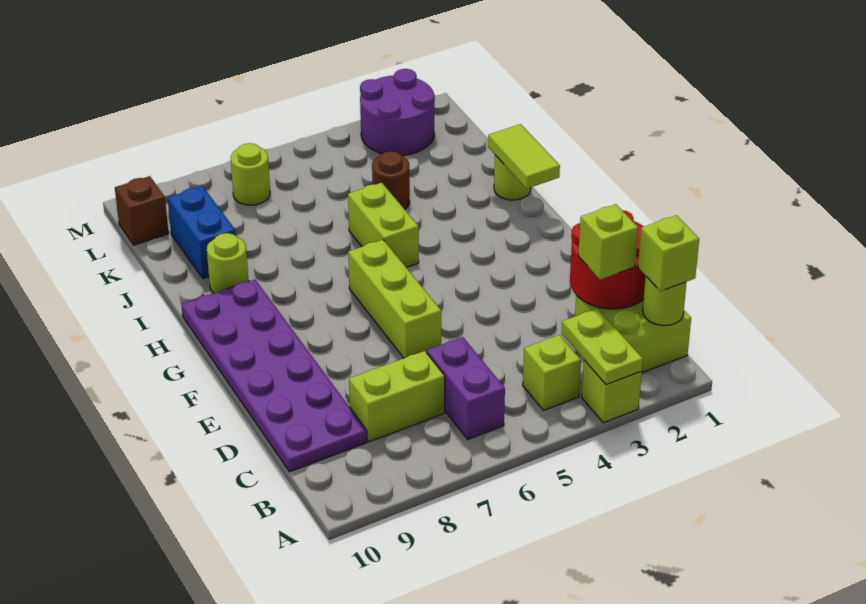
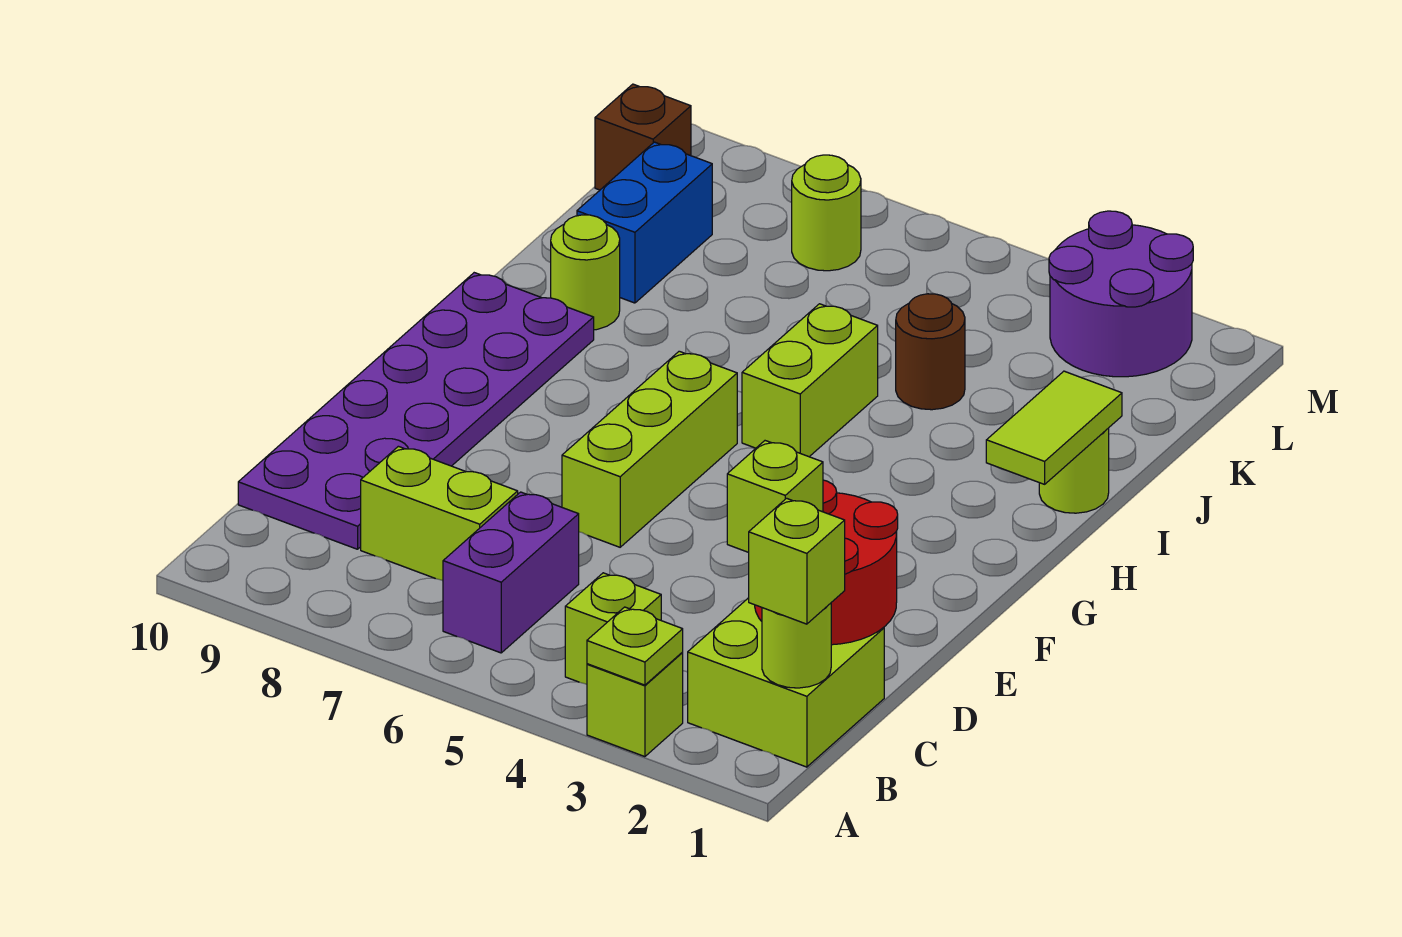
lime 1x2 plate [562,308,643,385] -> lime 1x1 plate [587,607,683,685]

